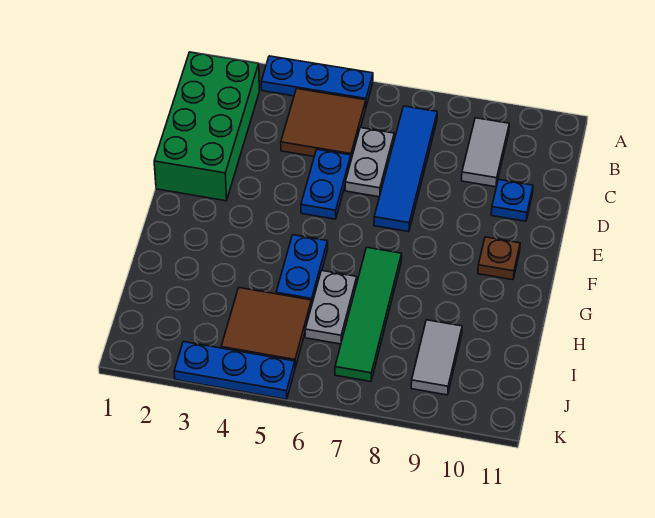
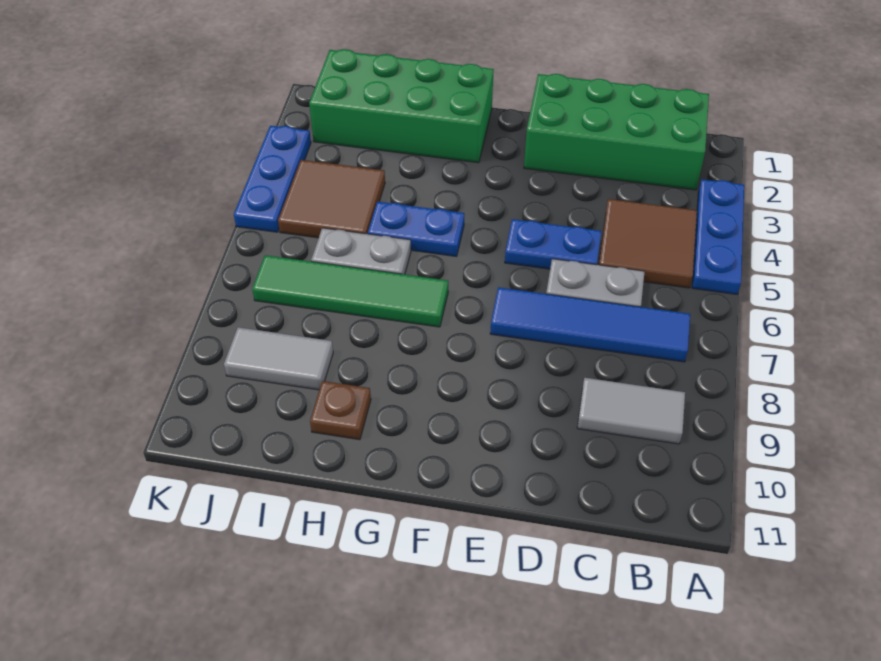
blue 1x1 plate [491,180,533,221] -> none
brown 1x1 plate [478,237,520,280] -> brown 1x1 plate moved to [310,381,371,440]
none -> green 2x4 brick [309,49,494,163]

